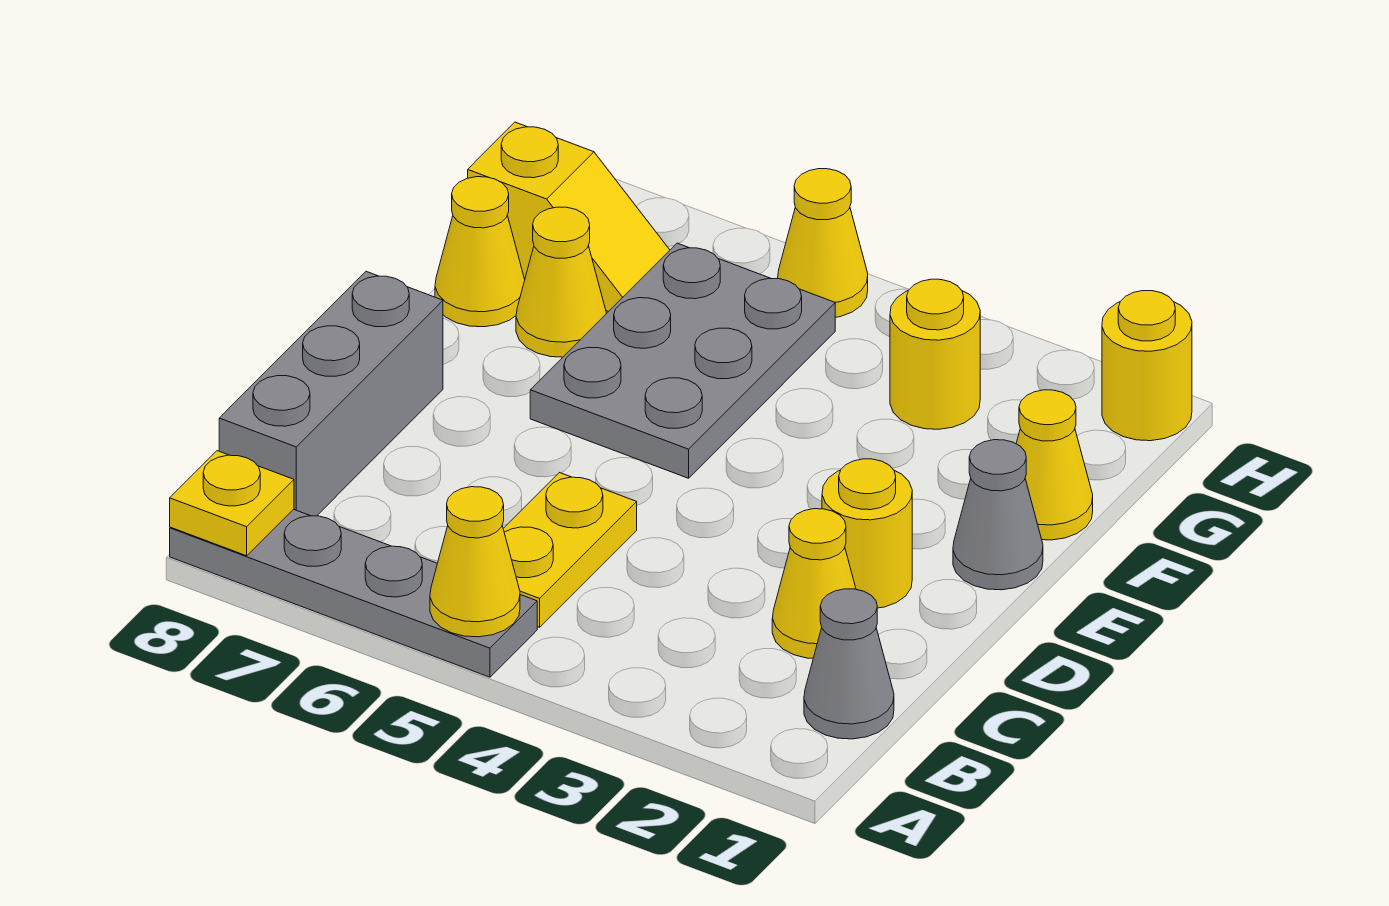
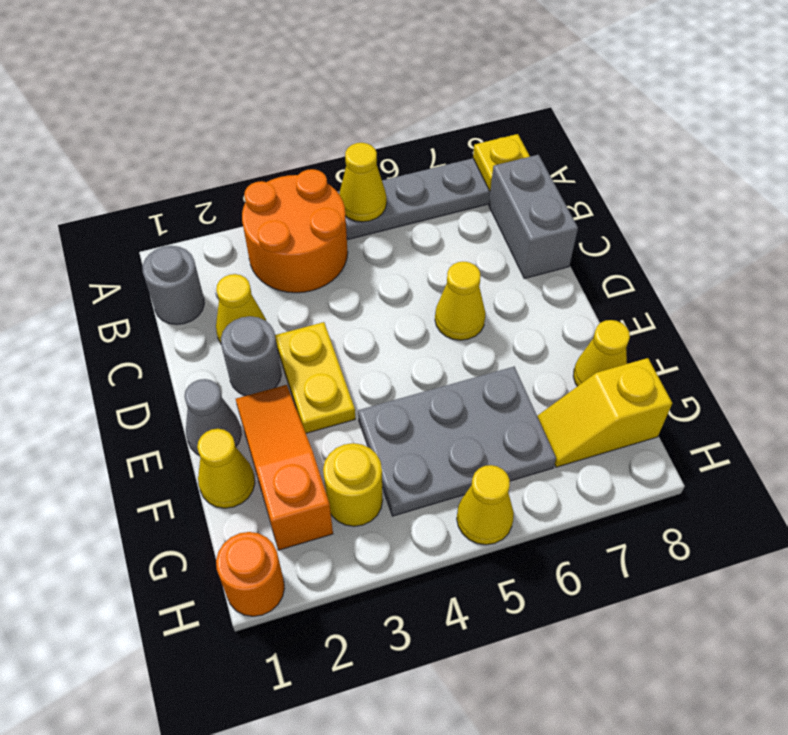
none -> orange 2x2 round brick [242,169,348,293]
grey 1x1 cone [804,589,894,739] -> grey 1x1 round brick [142,246,204,325]
yellow 1x2 plate [503,473,637,627] -> yellow 1x2 plate moved to [275,322,355,433]
grey 1x3 brick [219,271,443,516] -> grey 1x2 brick [489,155,578,279]
yellow 1x1 round brick [822,459,912,608] -> grey 1x1 round brick [221,316,281,396]
none -> orange 1x3 slope [236,385,333,550]
grey 2x3 plate [530,243,835,478] -> grey 2x3 plate turned to [358,367,556,516]
yellow 1x1 cone [516,207,606,357] -> yellow 1x1 cone moved to [435,262,486,340]
yellow 1x1 round brick [1102,291,1192,441] -> orange 1x1 round brick [216,532,284,616]

